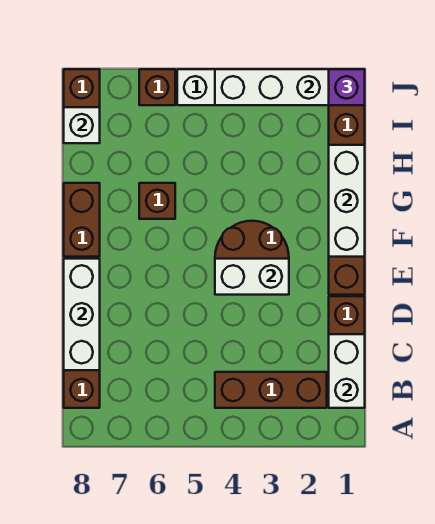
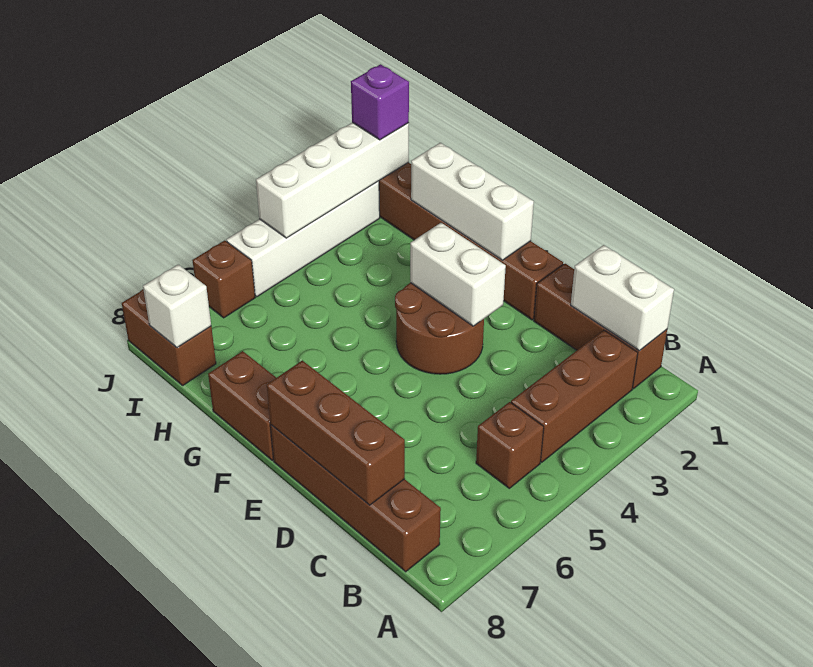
white 1x3 brick [64,259,100,370] -> brown 1x3 brick [267,361,405,505]
white 1x2 brick [215,259,289,295] -> white 1x2 brick turned to [410,223,506,326]
brown 1x1 brick [139,183,175,219] -> brown 1x1 brick moved to [476,402,544,488]

